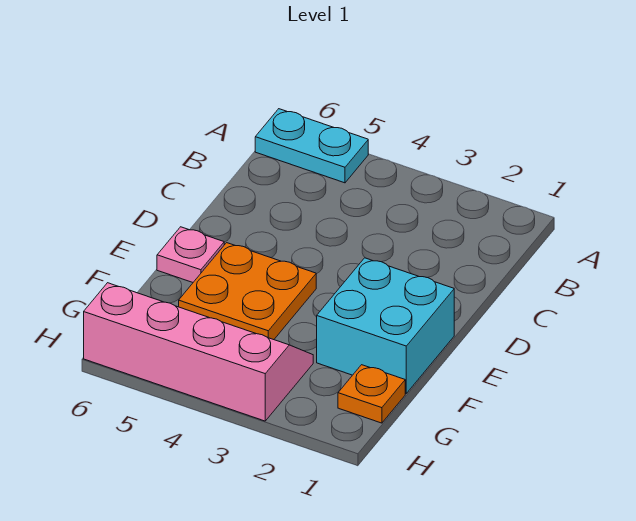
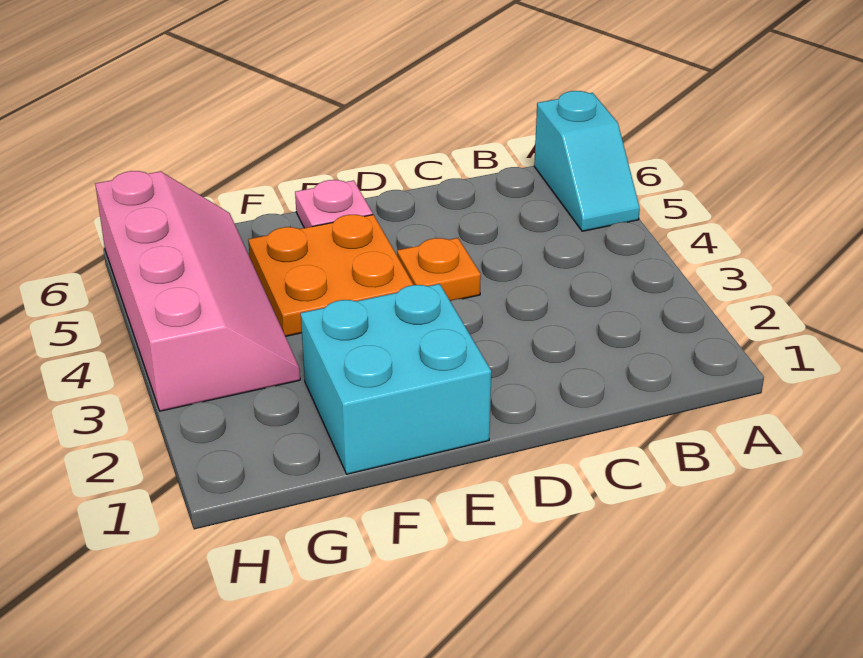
cyan 1x2 plate [255,109,368,183] -> cyan 1x2 slope [534,91,640,231]
orange 1x1 plate [338,365,405,423] -> orange 1x1 plate moved to [397,238,481,301]

